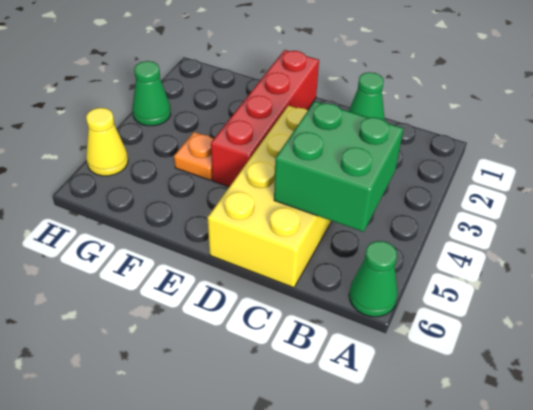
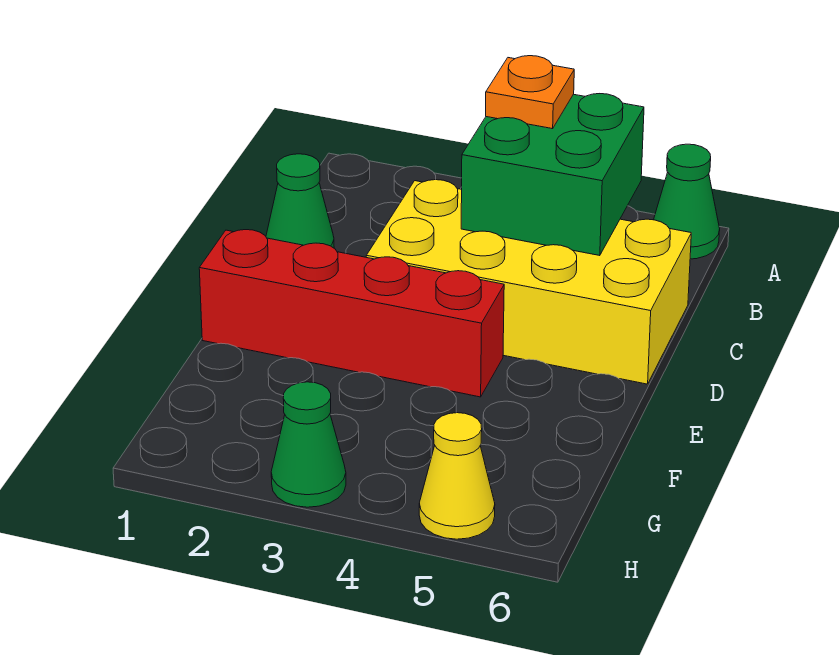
orange 1x1 plate [174,132,214,180] -> orange 1x1 plate moved to [486,56,574,129]

